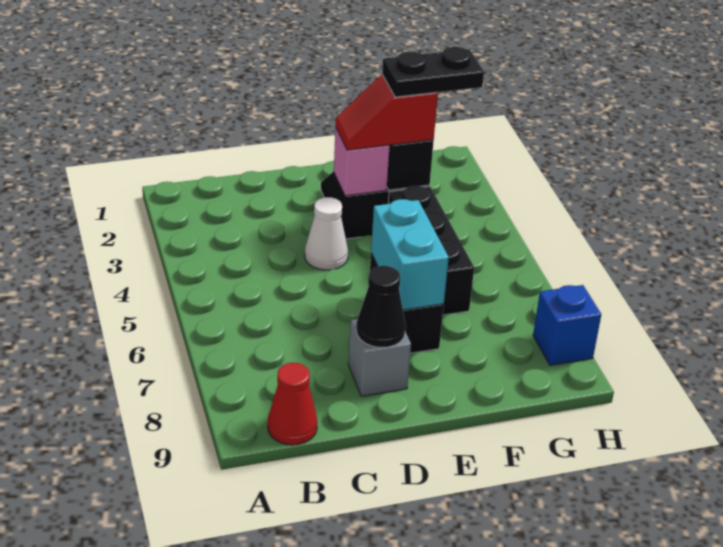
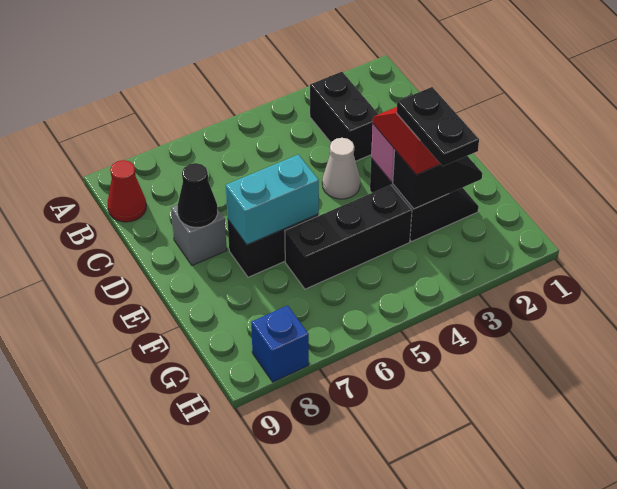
none -> black 1x2 brick [310,72,378,161]

